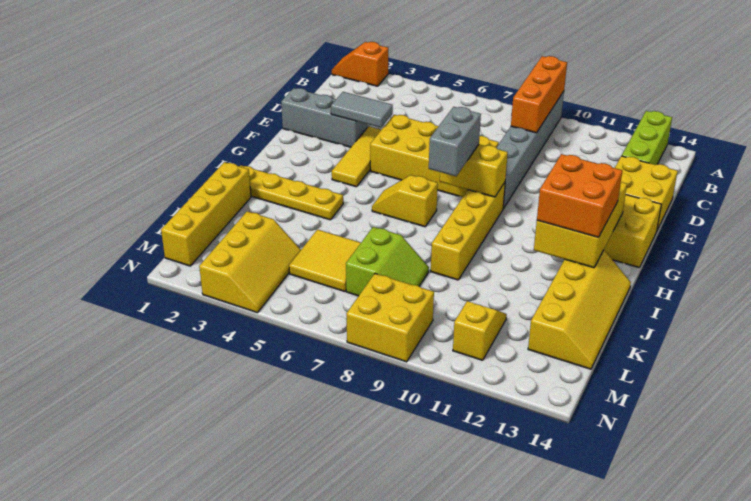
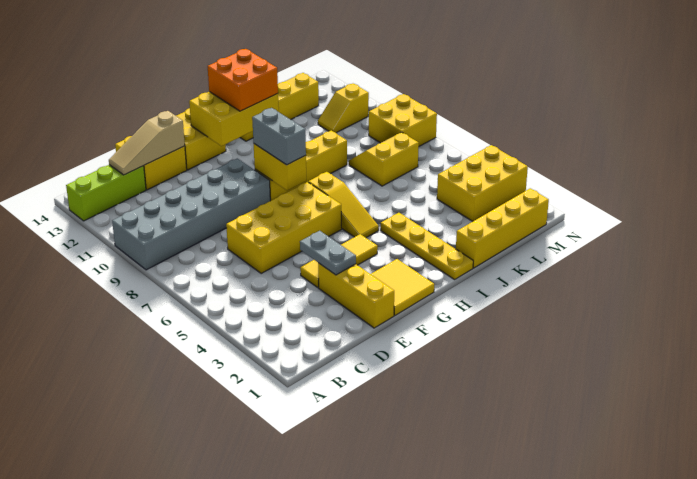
orange 1x2 slope [332,42,388,86] -> none
grey 1x6 brick [497,91,564,208] -> grey 2x6 brick [112,158,270,270]
orange 1x3 brick [511,56,567,133] -> none
none -> tan 1x3 slope [109,111,185,175]
grey 1x3 brick [281,88,367,147] -> yellow 1x3 brick [318,263,394,328]
grey 1x2 tile [331,92,393,128] -> grey 1x2 plate [300,231,356,275]
yellow 2x4 brick [370,115,499,197] -> yellow 2x4 brick turned to [226,182,342,273]
grey 1x2 brick [429,107,481,176] -> grey 1x2 brick turned to [252,108,306,165]
yellow 1x2 slope [372,175,438,227] -> yellow 1x3 slope [308,172,379,238]
yellow 2x2 tile [289,230,361,292] -> yellow 2x2 tile moved to [371,259,434,315]
lime 2x2 slope [346,227,429,296] -> yellow 2x2 slope [349,132,419,186]
yellow 2x3 slope [199,211,301,313] -> yellow 2x3 brick [437,145,528,222]

